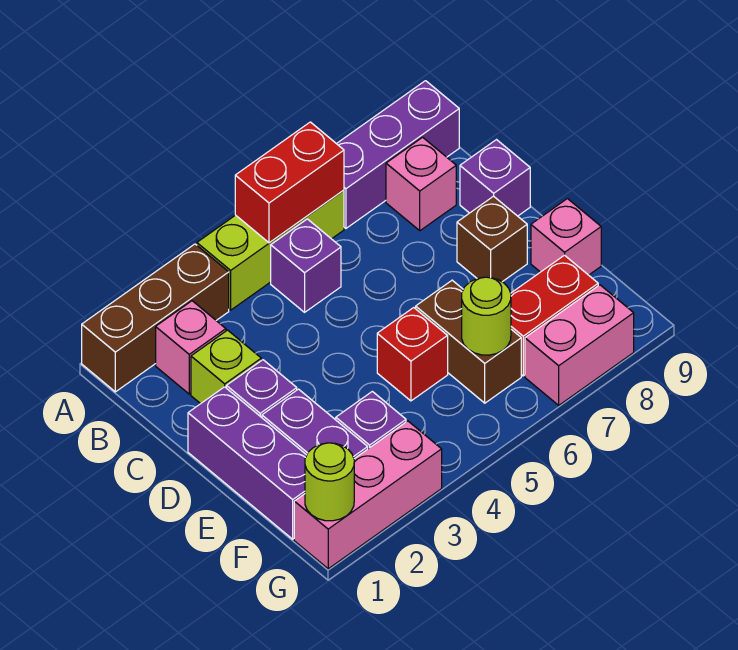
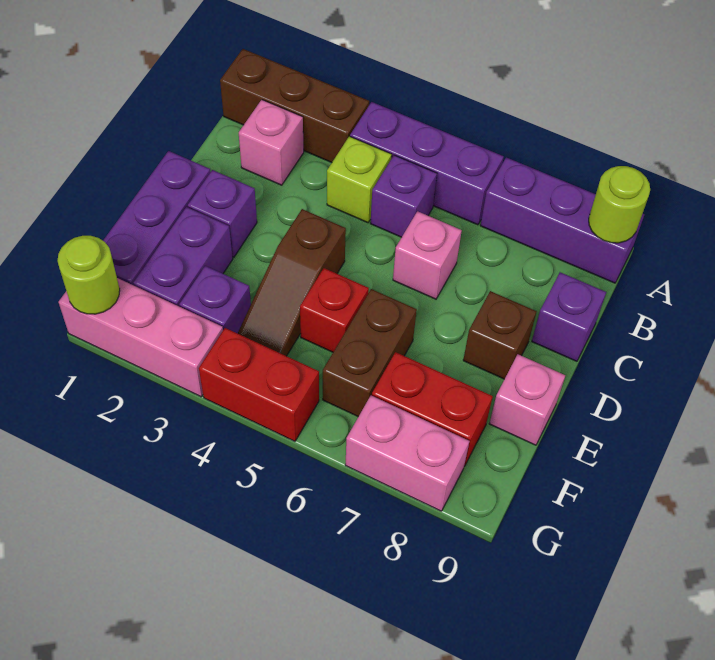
lime 1x3 brick [197,190,344,310] -> purple 1x3 brick [350,102,504,225]
red 1x2 brick [235,122,344,243] -> red 1x2 brick moved to [199,328,319,441]
pink 1x1 brick [386,137,456,231] -> pink 1x1 brick moved to [393,211,462,299]
lime 1x1 brick [191,330,261,404] -> lime 1x1 brick moved to [327,136,392,223]
none -> brown 1x3 slope [238,209,346,356]
lime 1x1 round brick [462,277,511,355] -> lime 1x1 round brick moved to [589,166,650,243]

